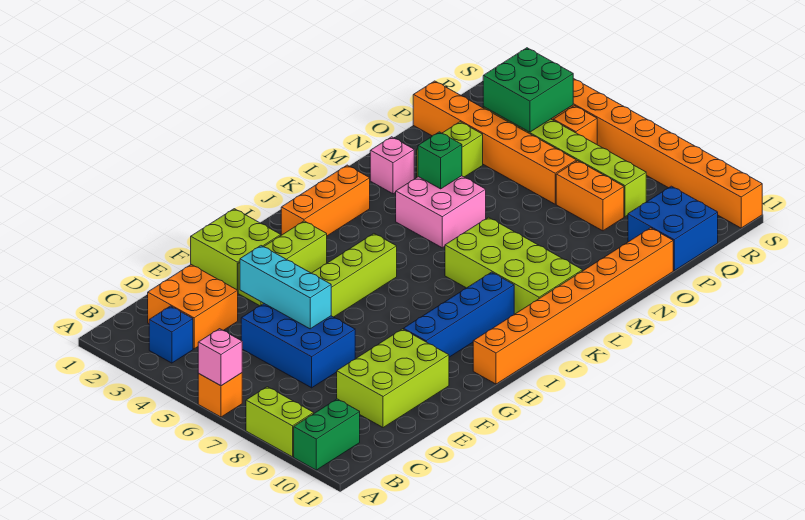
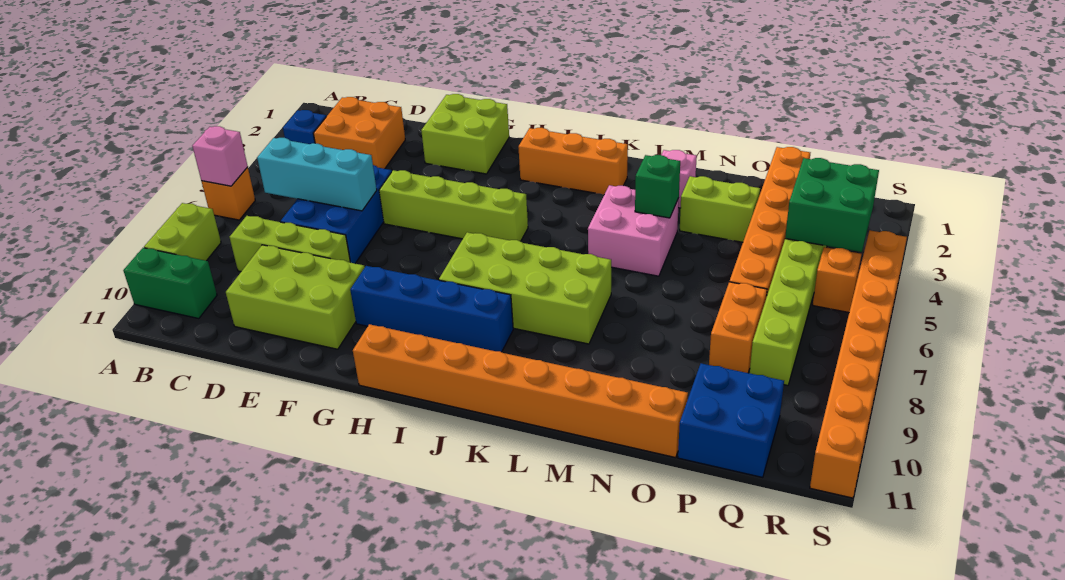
cyan 1x3 brick [240,246,331,329] -> cyan 1x3 brick turned to [257,138,377,211]
lime 1x3 brick [238,221,327,306] -> lime 1x3 brick moved to [230,216,350,272]
lime 2x4 brick [445,217,583,314] -> lime 2x4 brick turned to [439,232,611,344]

